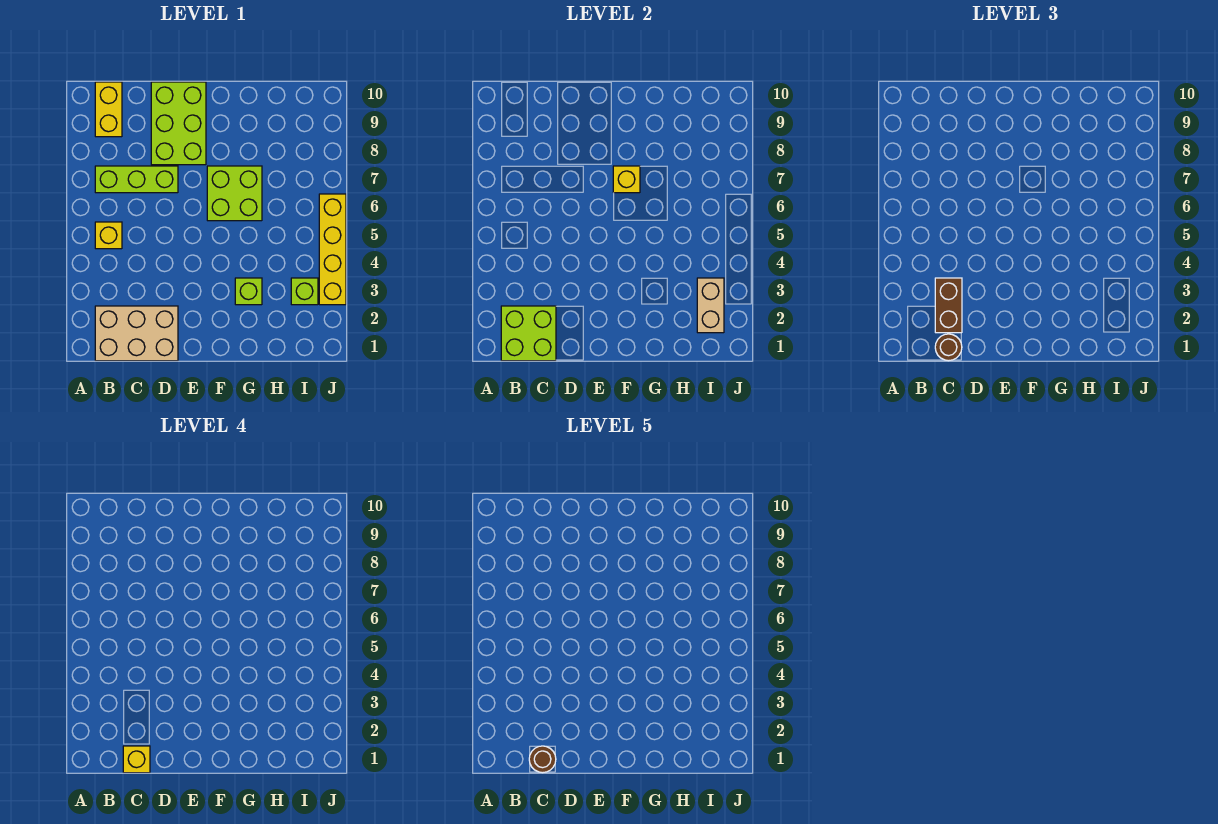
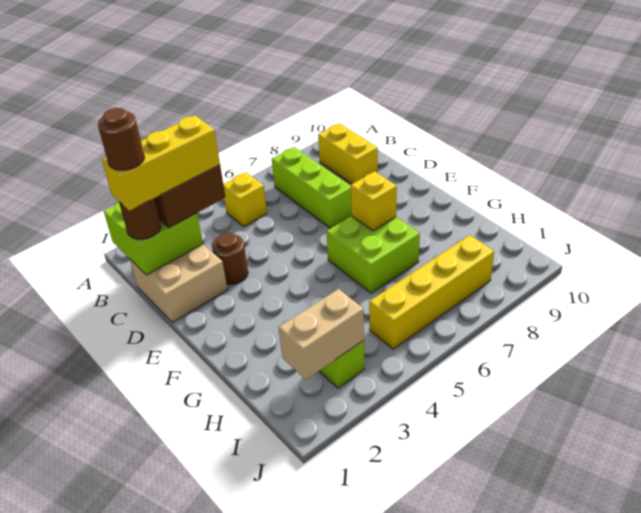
tan 2x3 brick [95,306,178,361] -> tan 2x2 brick [130,244,228,323]
yellow 1x2 brick [95,82,122,137] -> yellow 1x2 brick turned to [318,123,378,184]
yellow 1x1 brick [123,746,150,773] -> yellow 1x3 brick [102,116,220,211]
none -> brown 1x1 round brick [212,233,248,285]
lime 2x3 brick [151,82,206,165] -> none
lime 1x1 brick [235,278,262,305] -> none
yellow 1x4 brick [319,194,346,305] -> yellow 1x4 brick moved to [369,235,494,349]

